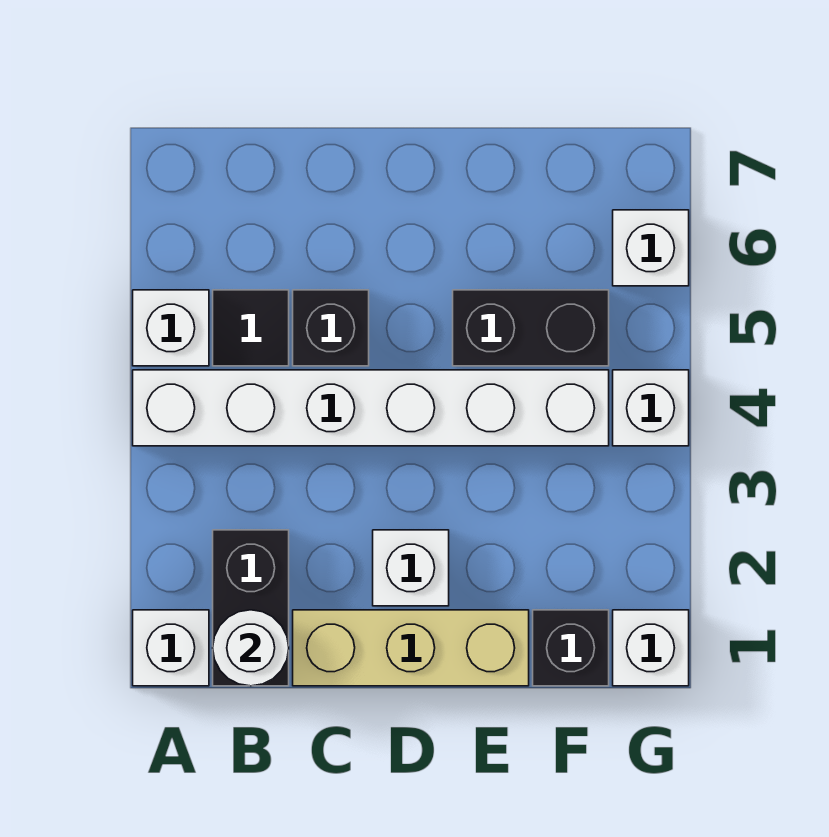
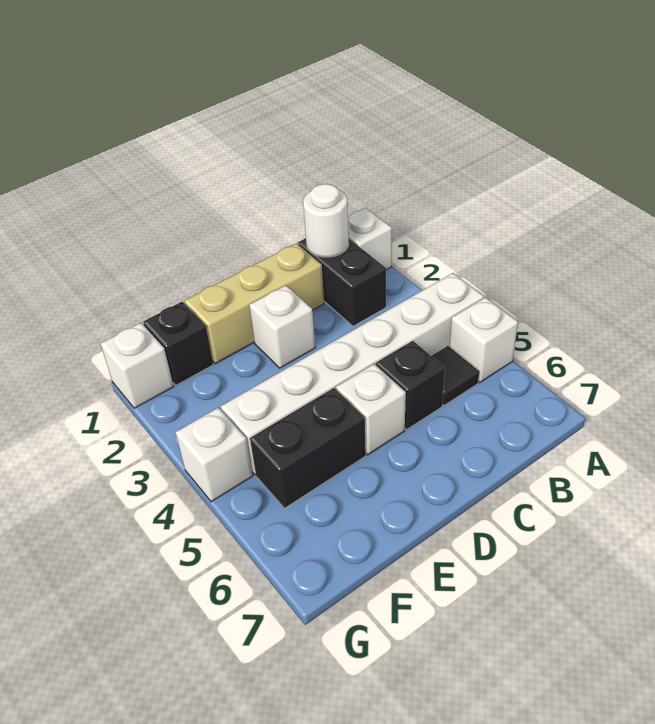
white 1x1 brick [613,210,689,286] -> white 1x1 brick moved to [336,364,406,455]

